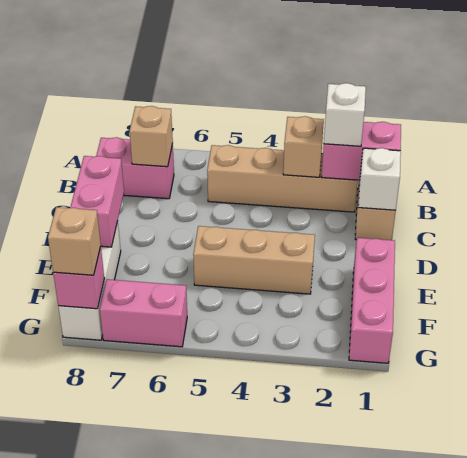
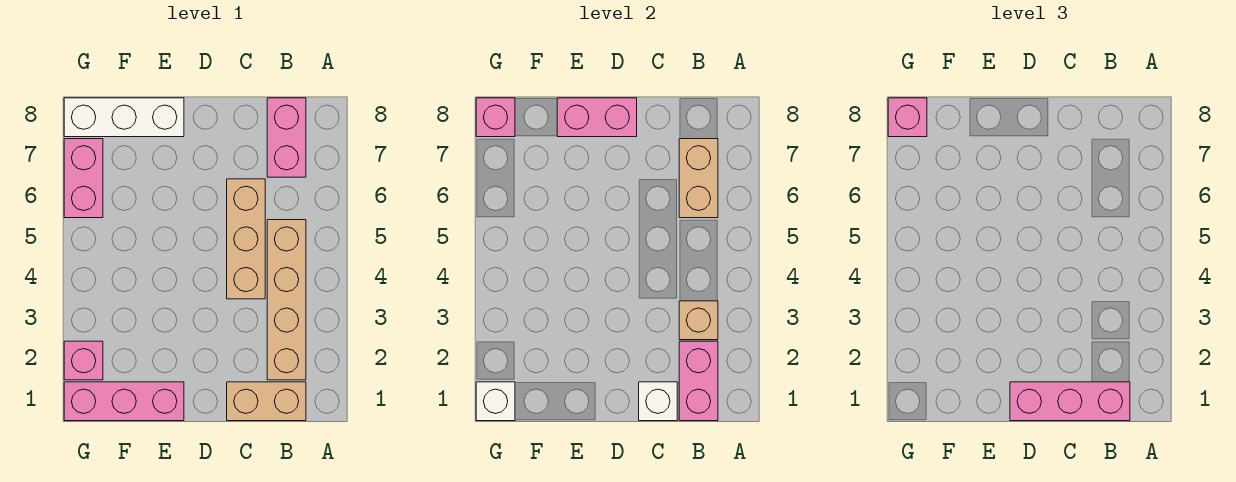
none -> pink 1x3 brick [1010,382,1130,421]
white 1x1 brick [324,83,366,146] -> white 1x1 brick moved to [476,382,515,421]
tan 1x1 brick [130,106,173,167] -> tan 1x2 brick [679,139,718,218]
tan 1x3 brick [193,226,315,294] -> tan 1x3 brick moved to [227,179,265,299]
none -> pink 1x1 brick [64,341,103,380]
tan 1x1 brick [48,207,101,275] -> pink 1x1 brick [888,98,927,137]

